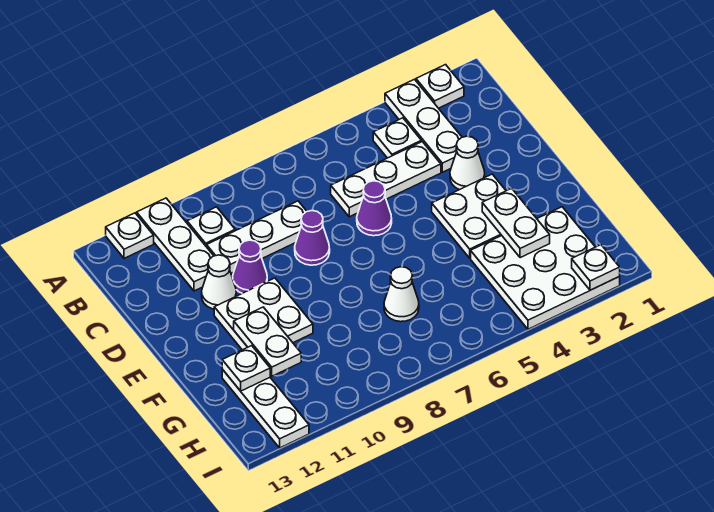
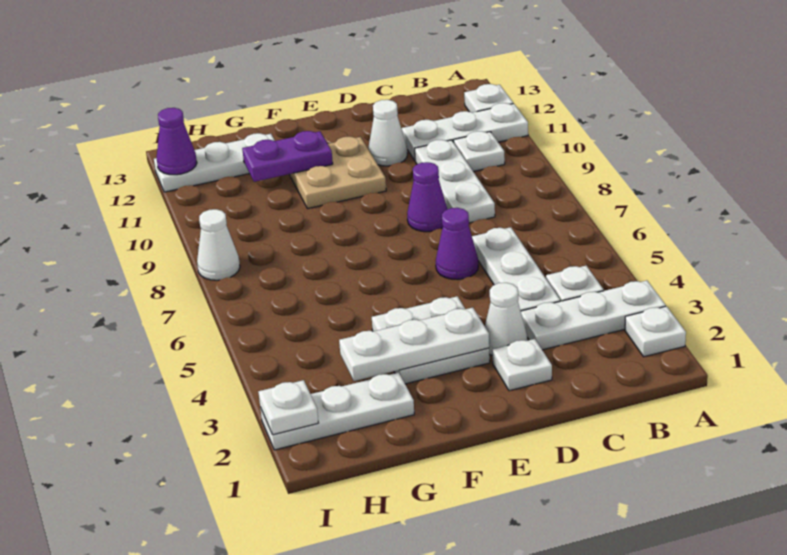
purple 1x1 cone [233,240,267,293] -> purple 1x1 cone moved to [157,108,197,175]
white 2x2 plate [214,278,313,350] -> tan 2x2 plate [289,137,386,209]
white 1x2 plate [482,188,550,258] -> white 1x3 plate [339,308,489,381]
white 1x2 plate [234,307,301,376] -> purple 1x2 plate [242,131,333,182]
white 3x3 plate [471,207,620,329] -> white 1x3 plate [260,372,414,450]
white 1x1 cone [384,267,419,322] -> white 1x1 cone moved to [197,209,240,280]
white 1x1 plate [222,346,270,391] -> white 1x1 plate moved to [492,339,552,391]

